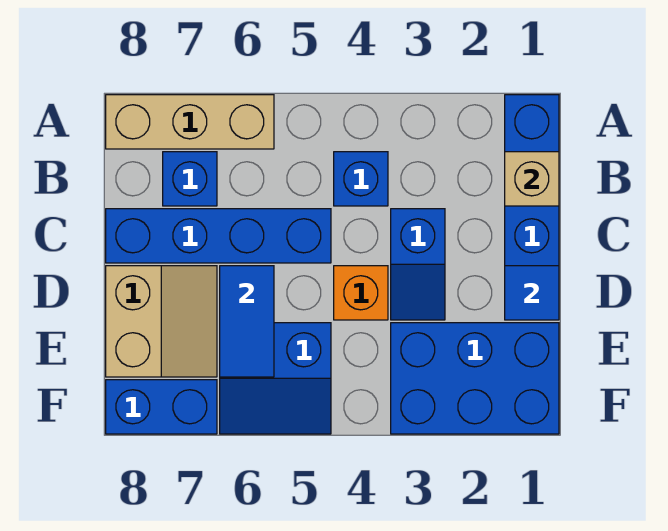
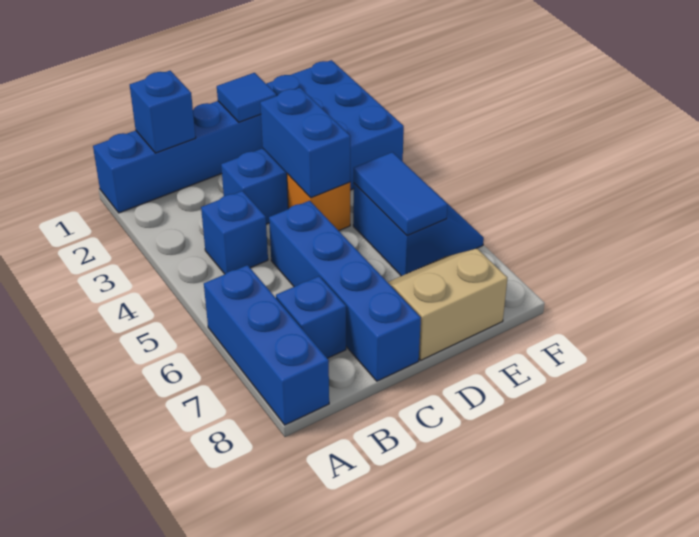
tan 1x3 brick [106,95,274,149] -> blue 1x3 brick [204,265,329,425]
tan 1x1 brick [505,152,559,206] -> blue 1x1 brick [130,71,196,153]
blue 1x2 tile [220,266,274,377] -> blue 1x2 tile turned to [354,152,448,236]
blue 1x2 brick [106,380,217,434] -> blue 1x2 brick moved to [260,88,350,198]

